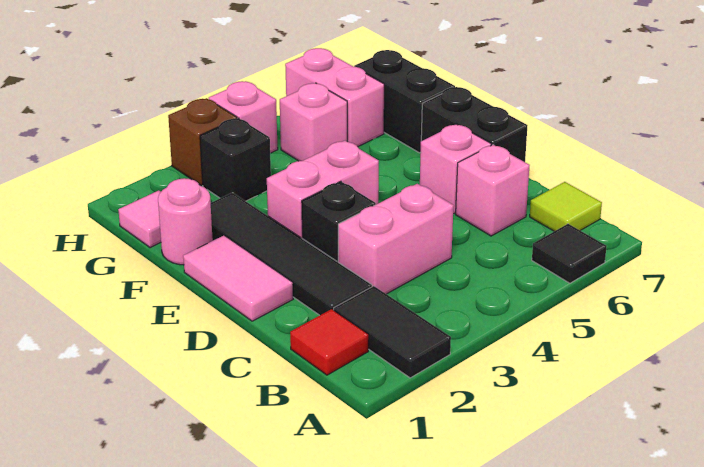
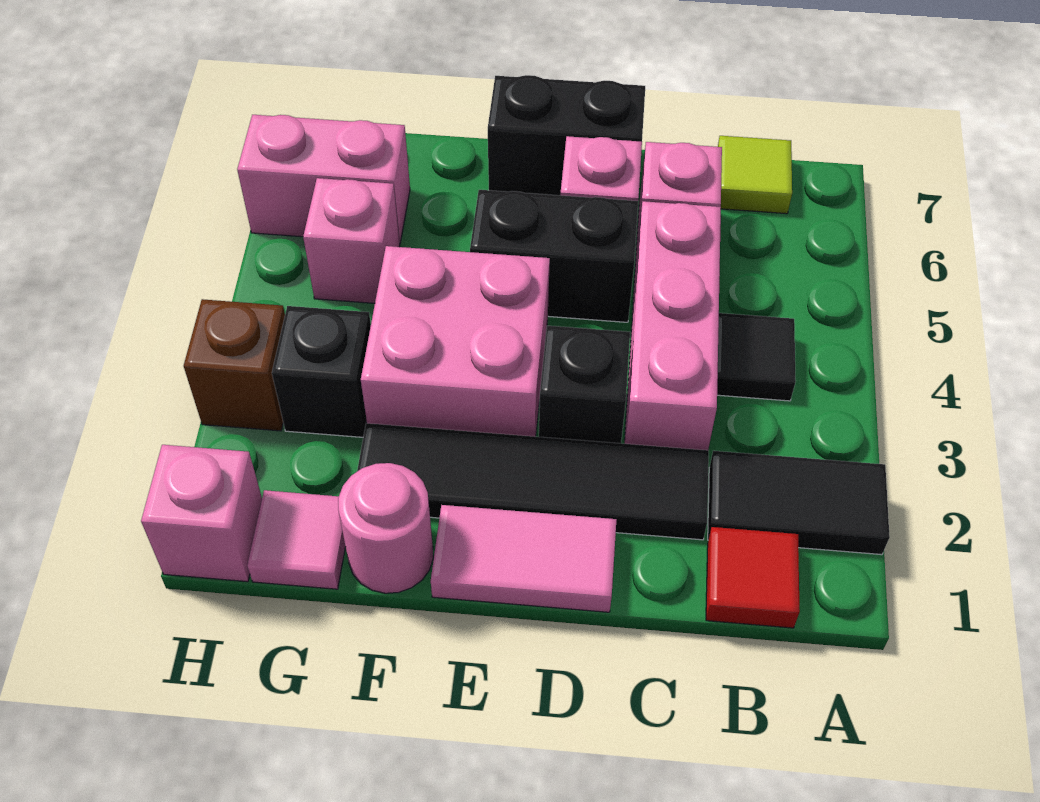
black 1x1 tile [532,224,607,283] -> black 1x1 tile moved to [717,313,796,401]
pink 1x2 brick [338,184,454,294] -> pink 1x3 brick [625,201,721,450]
pink 1x2 brick [267,141,379,239] -> pink 2x2 brick [361,246,550,437]
black 1x2 brick [354,50,455,153] -> black 1x2 brick moved to [470,190,638,322]
pink 1x1 brick [209,81,278,153] -> pink 1x1 brick moved to [141,445,262,582]

